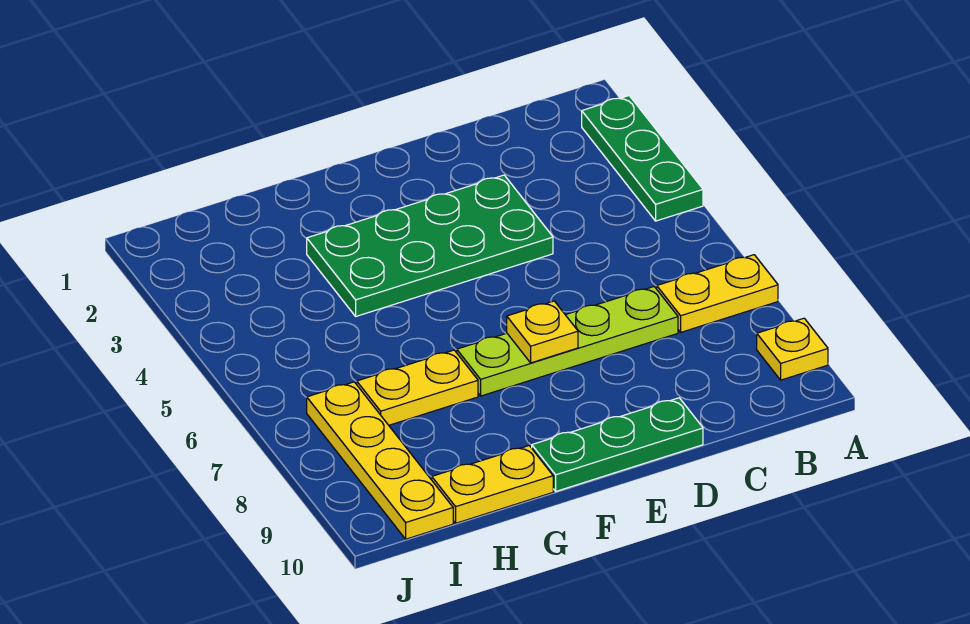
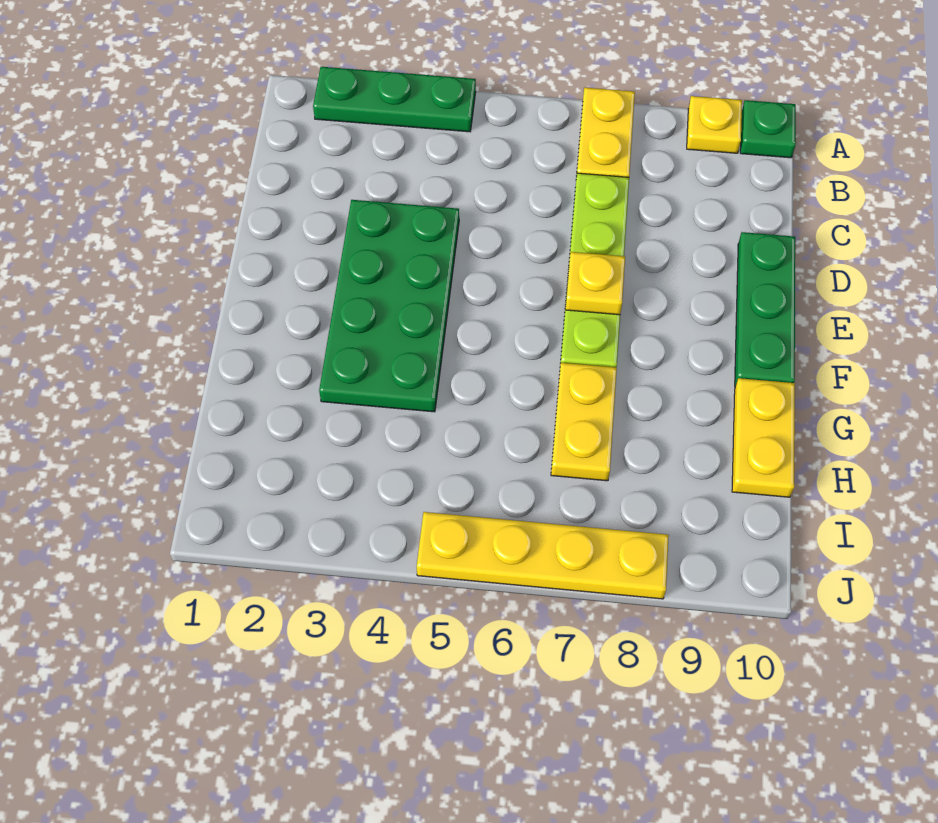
none -> green 1x1 plate [740,100,796,158]
yellow 1x4 plate [307,382,453,539] -> yellow 1x4 plate moved to [417,512,669,599]

